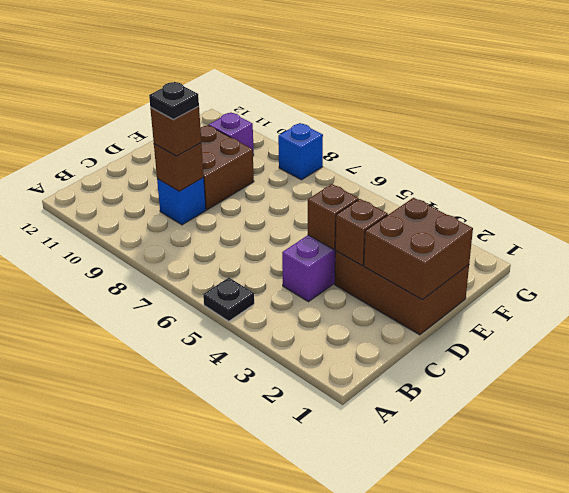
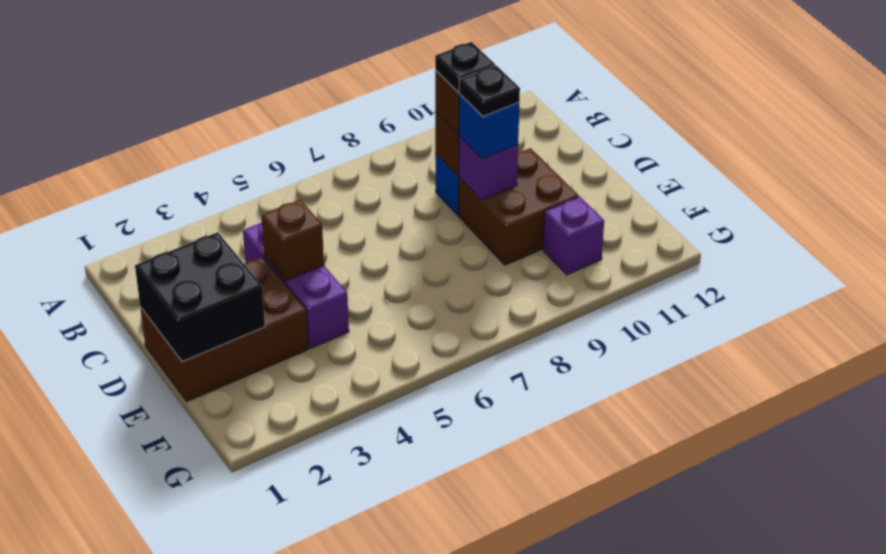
black 1x1 plate [203,278,254,321] -> black 1x1 plate moved to [459,65,520,116]
brown 2x2 brick [364,198,473,300] -> black 2x2 brick [135,232,265,361]
brown 1x1 brick [335,199,388,266] -> none
none -> purple 1x1 brick [458,136,518,200]
blue 1x1 brick [278,123,323,180] -> blue 1x1 brick moved to [459,94,519,159]

